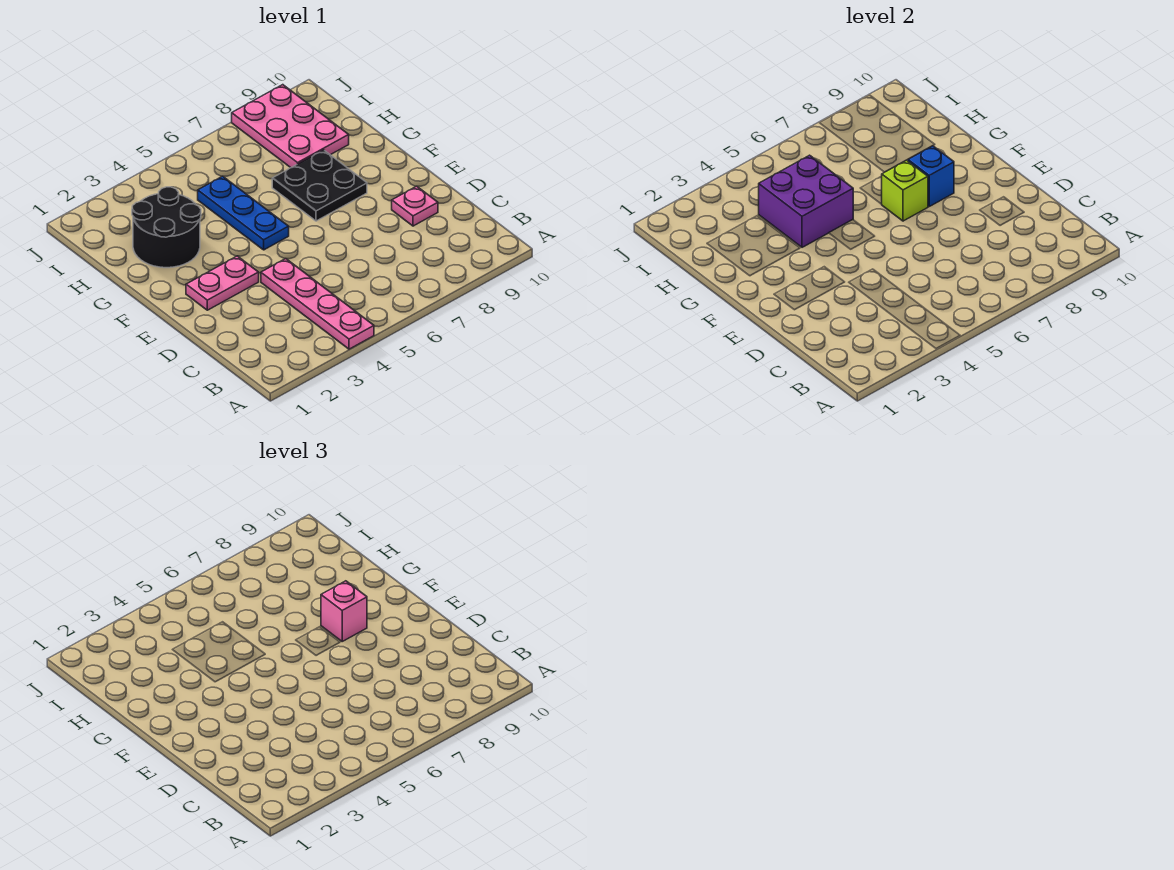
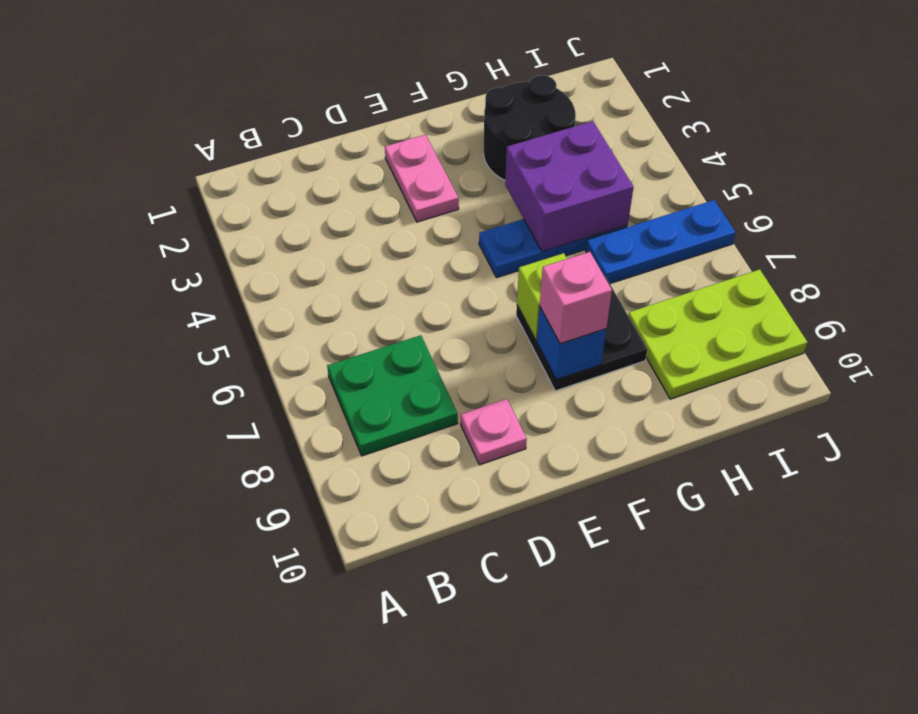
pink 1x4 plate [261,259,374,349] -> none
none -> green 2x2 plate [327,335,458,456]
none -> blue 1x3 plate [586,200,736,284]
pink 2x3 plate [232,85,349,168] -> lime 2x3 plate [628,269,807,399]

